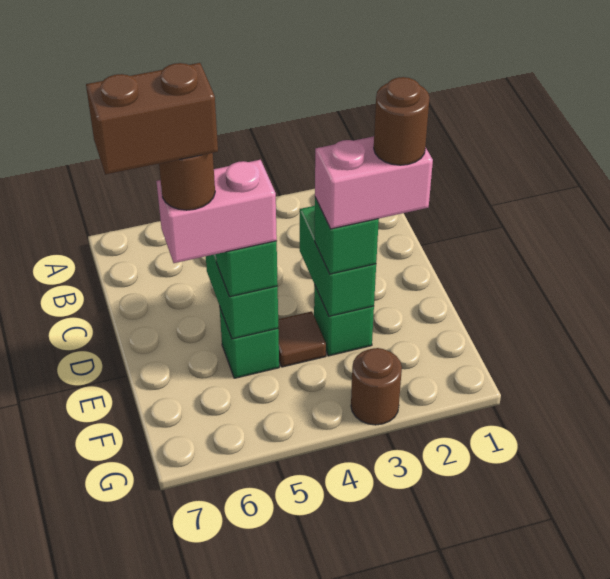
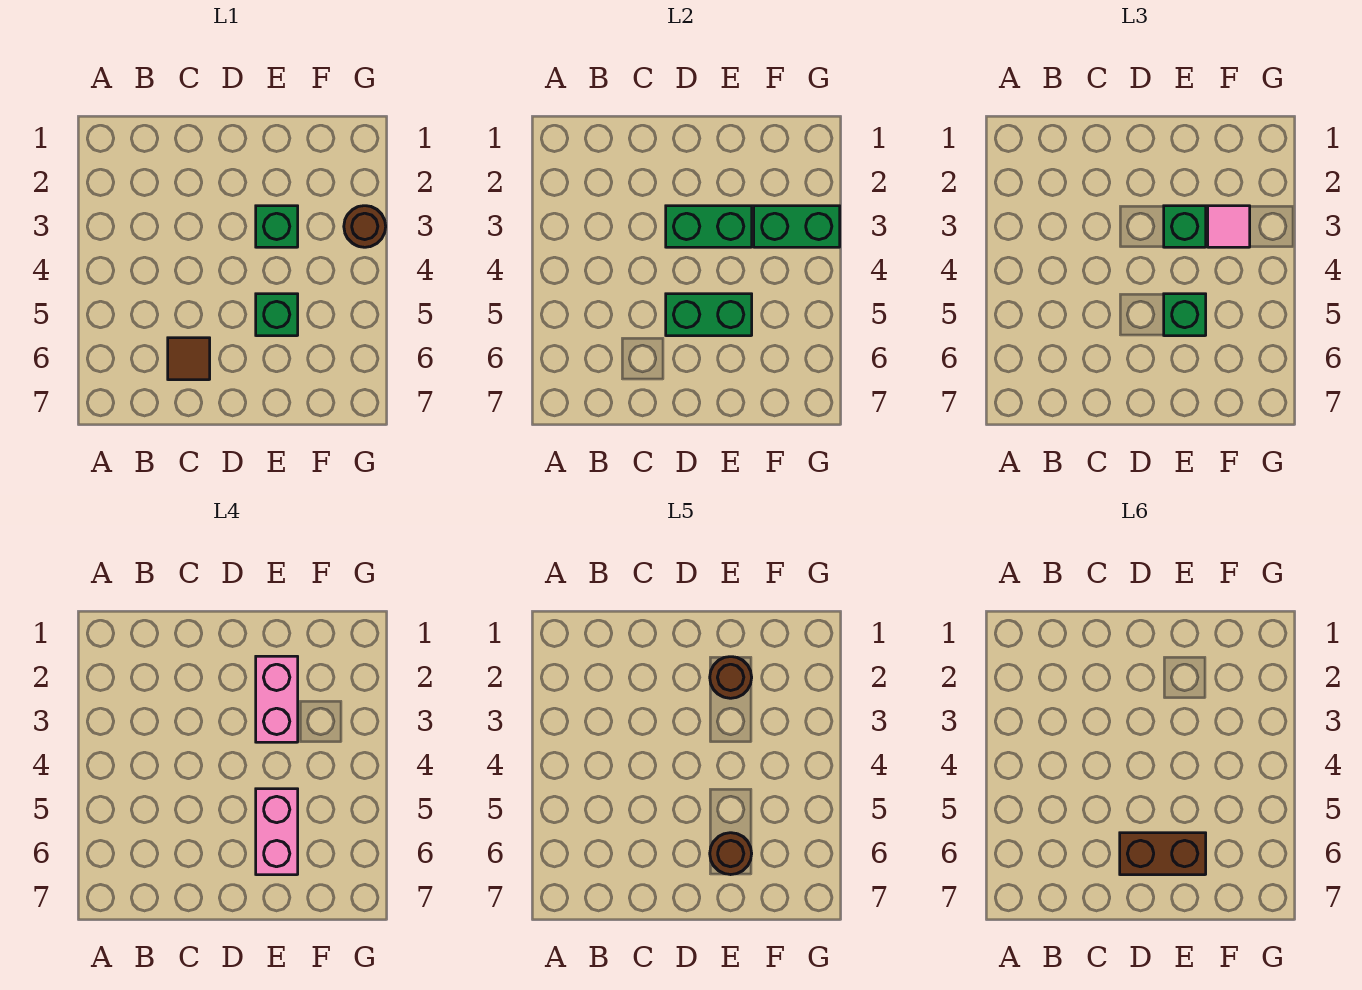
brown 1x1 tile [278,311,326,367] -> brown 1x1 tile moved to [168,338,210,380]
brown 1x2 brick [86,63,218,175] -> brown 1x2 brick turned to [1120,833,1206,875]
none -> green 1x2 brick [754,206,840,247]
none -> pink 1x1 tile [1208,206,1250,247]

